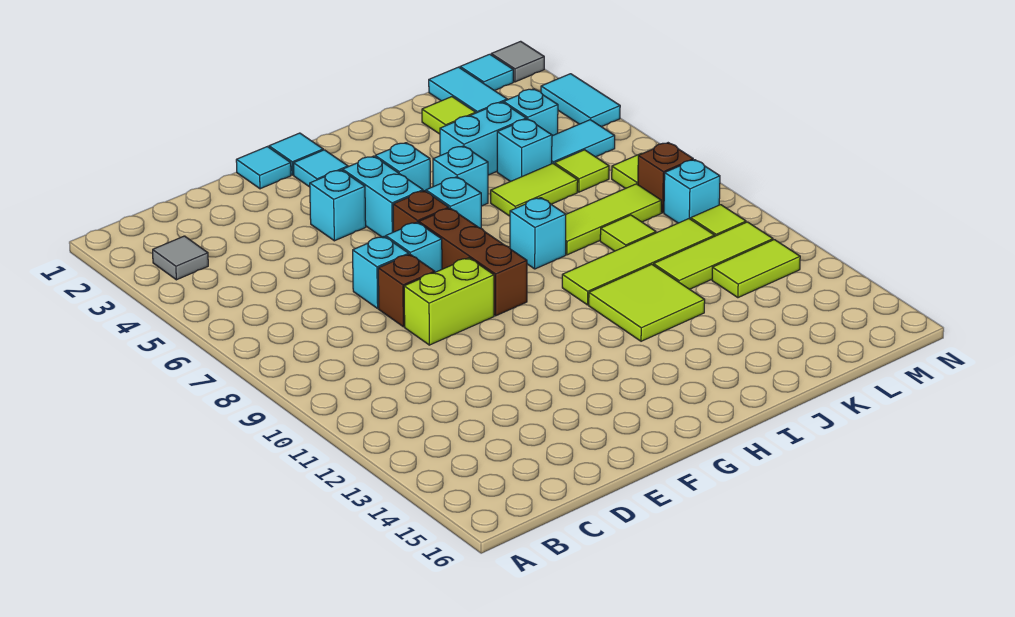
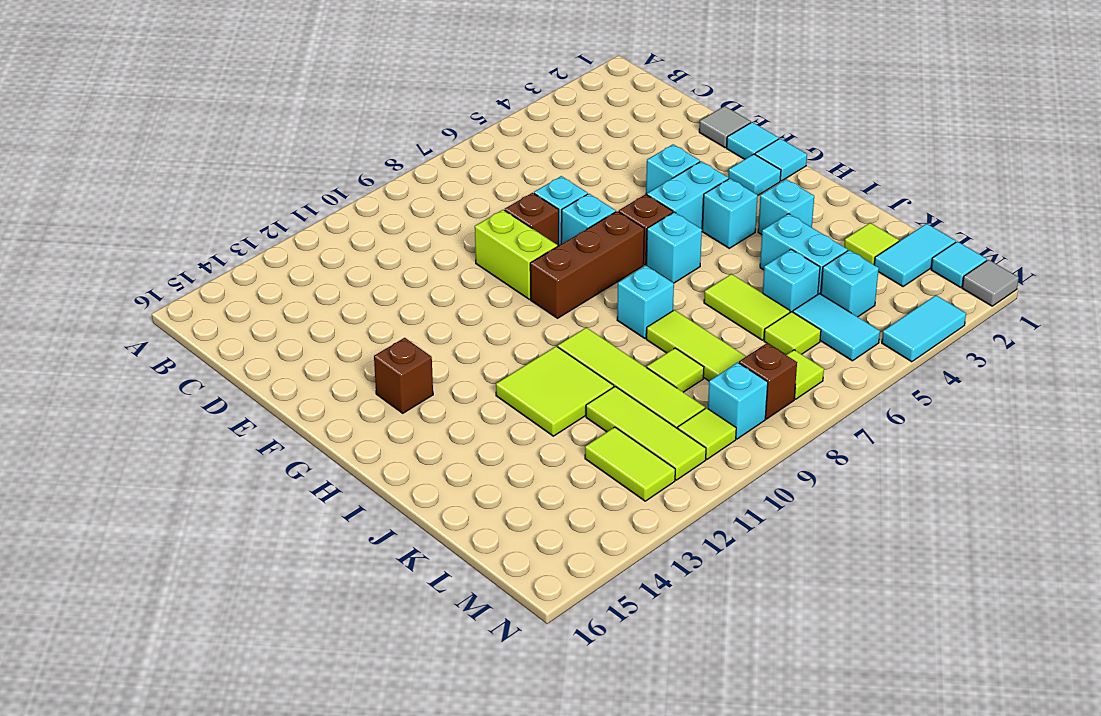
grey 1x1 tile [153,236,208,280] -> grey 1x1 tile moved to [699,106,751,148]
none -> brown 1x1 brick [374,338,433,413]
cyan 1x1 brick [433,146,488,206] -> cyan 1x1 brick moved to [758,179,814,235]

